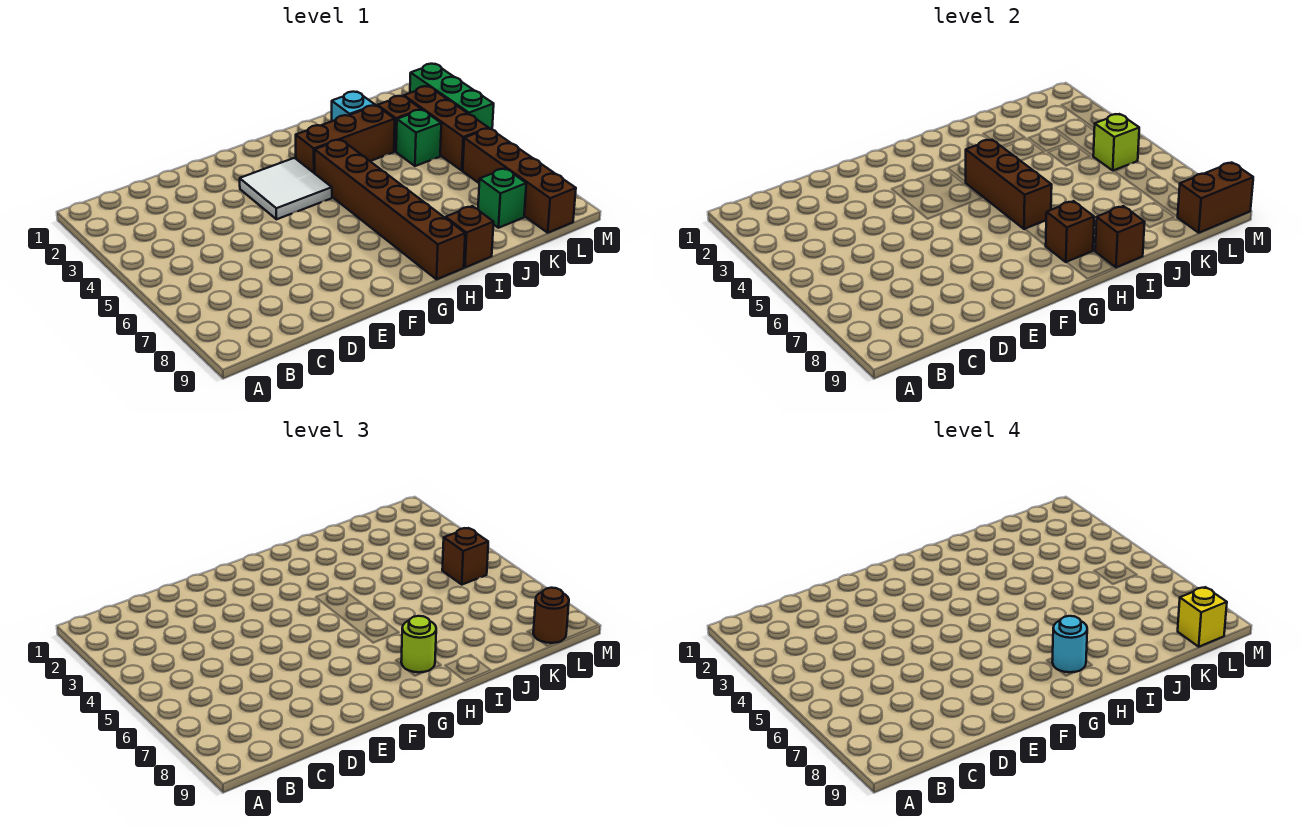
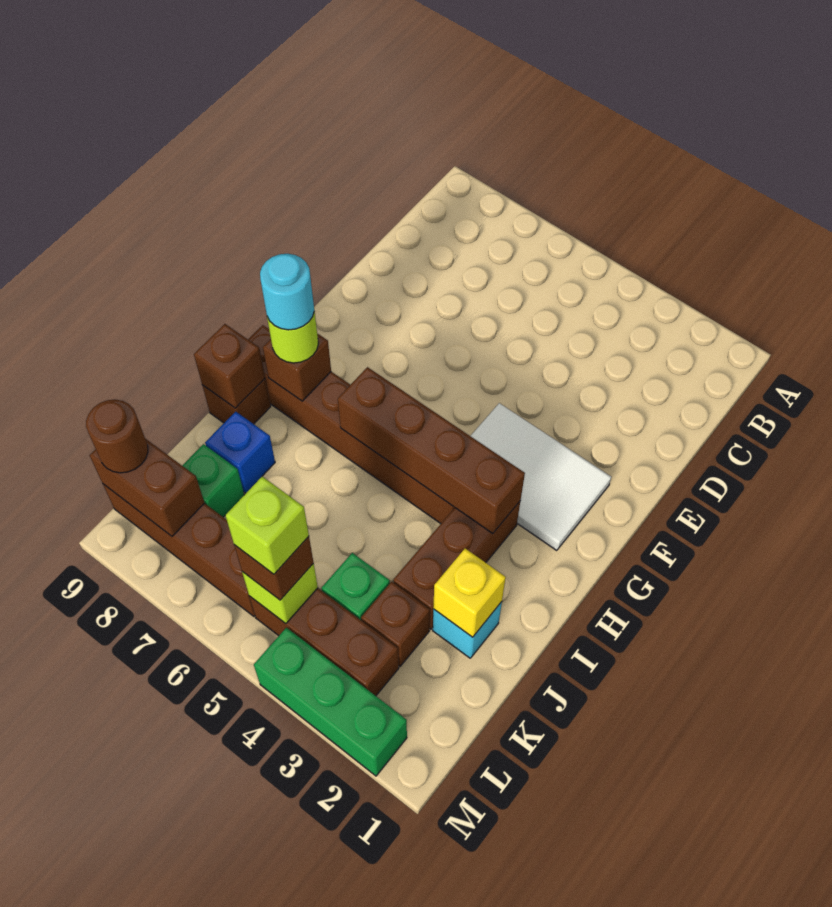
white 2x2 tile [240,158,332,219] -> white 2x3 tile [471,403,611,551]
brown 1x3 brick [966,140,1052,229] -> brown 1x4 brick [338,367,525,534]
none -> blue 1x1 brick [205,412,275,493]
none -> lime 1x1 brick [225,477,309,574]
brown 1x2 brick [1178,163,1253,233] -> brown 1x2 brick turned to [90,439,204,536]
yellow 1x1 brick [1178,587,1227,647] -> yellow 1x1 brick moved to [433,548,506,637]

